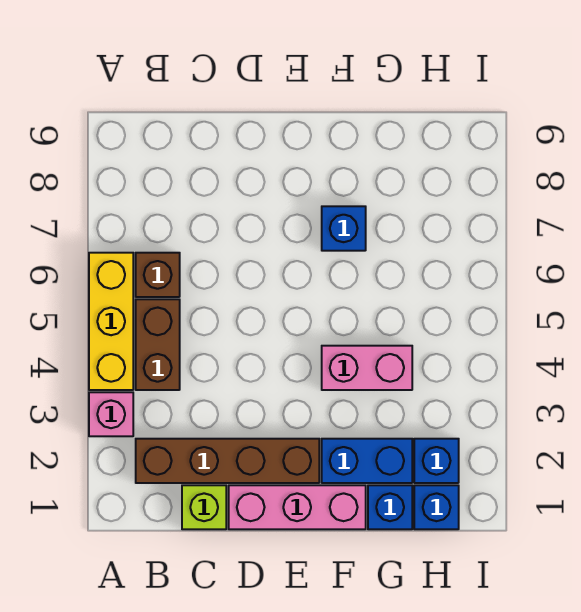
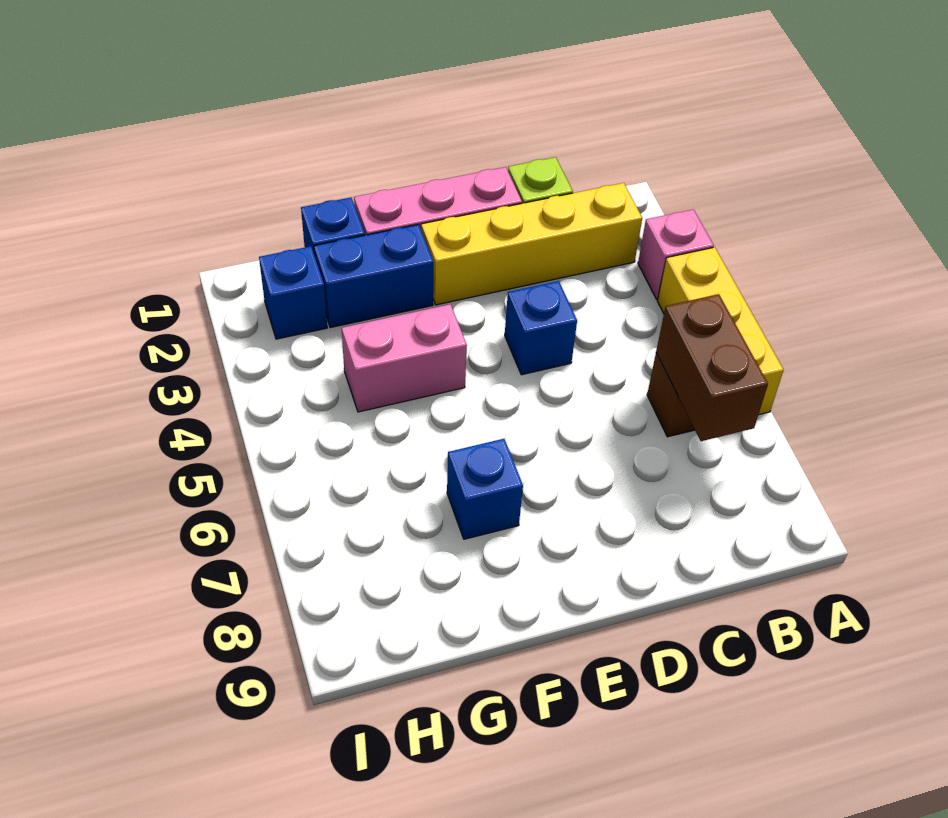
brown 1x4 brick [136,439,319,483] -> yellow 1x4 brick [421,183,642,305]
brown 1x2 brick [136,299,180,390] -> brown 1x2 brick moved to [656,294,768,441]
blue 1x1 brick [414,485,459,529] -> blue 1x1 brick moved to [505,281,577,375]

